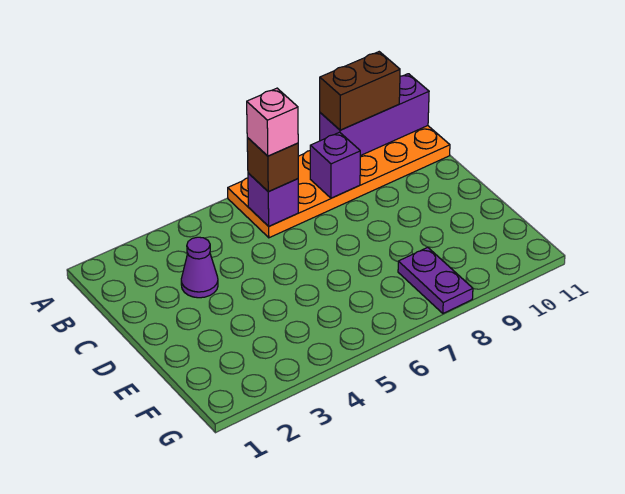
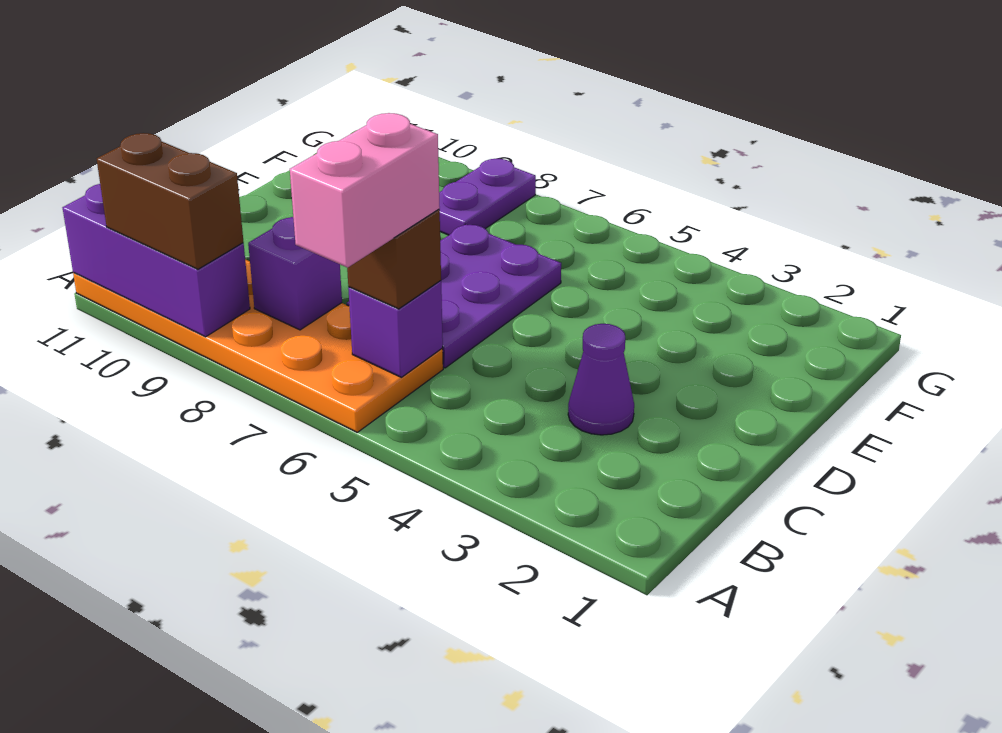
pink 1x1 brick [247,88,298,156] -> pink 1x2 brick [290,113,440,268]
none -> purple 2x3 plate [347,224,561,368]

